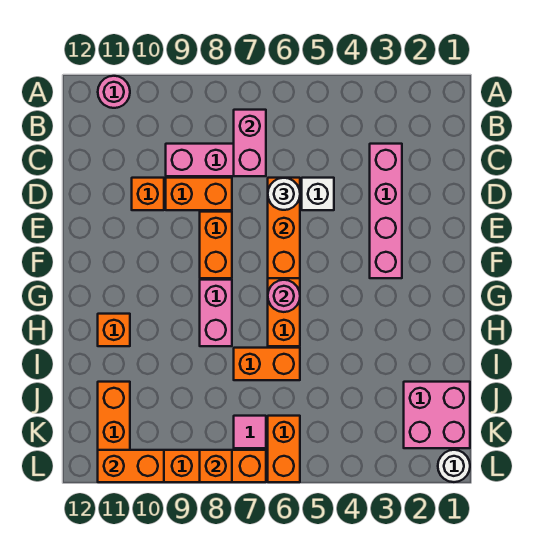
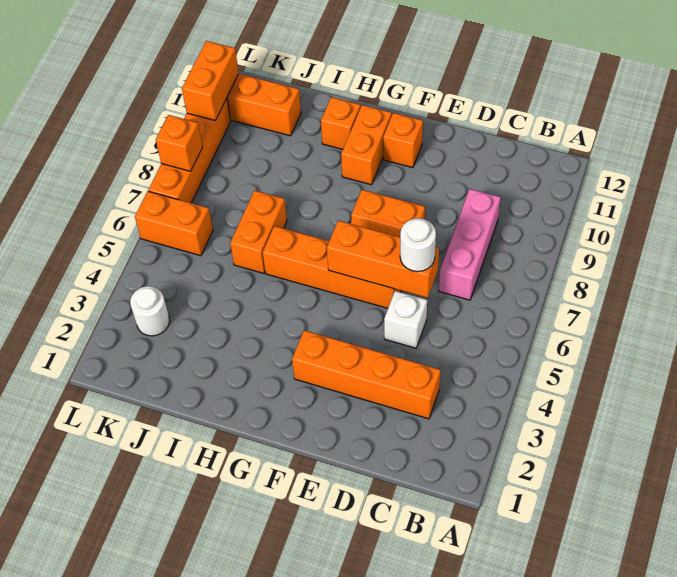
pink 1x1 round brick [98,76,130,108] -> none
pink 1x2 brick [234,110,266,176] -> none
pink 1x4 brick [370,144,402,278] -> orange 1x4 brick [292,330,441,419]
orange 1x2 brick [166,178,232,210] -> orange 1x2 brick moved to [341,105,392,185]
orange 1x1 brick [132,178,164,210] -> orange 1x1 brick moved to [383,113,423,168]
pink 1x1 round brick [268,280,300,312] -> none
pink 1x2 brick [200,280,232,346] -> none
pink 2x2 brick [404,382,470,448] -> none
pink 1x1 tile [234,416,266,448] -> none
white 1x1 round brick [438,450,470,482] -> white 1x1 round brick moved to [130,286,169,336]

